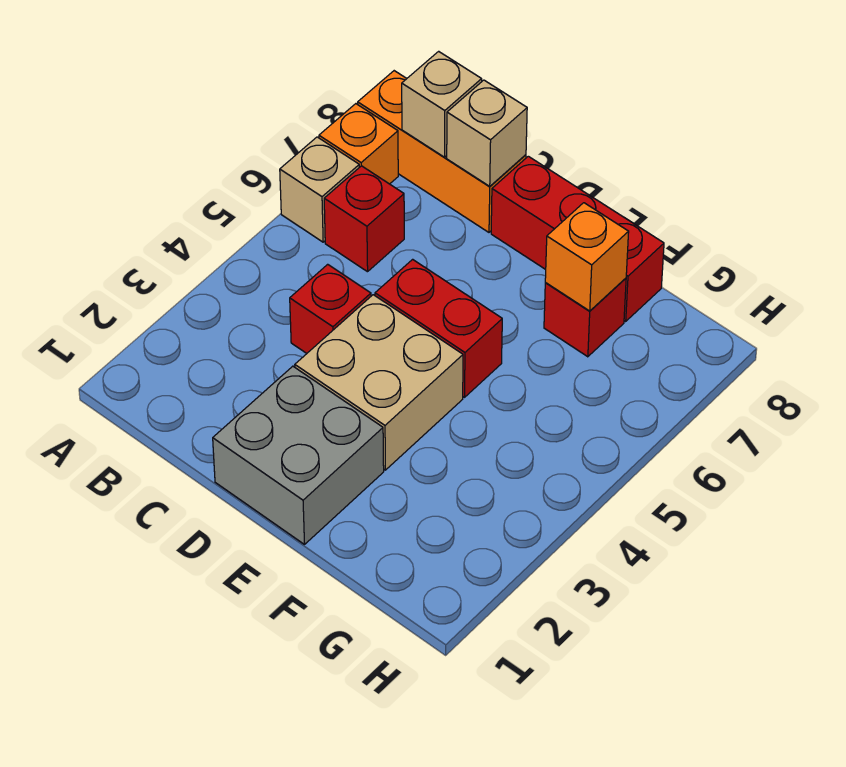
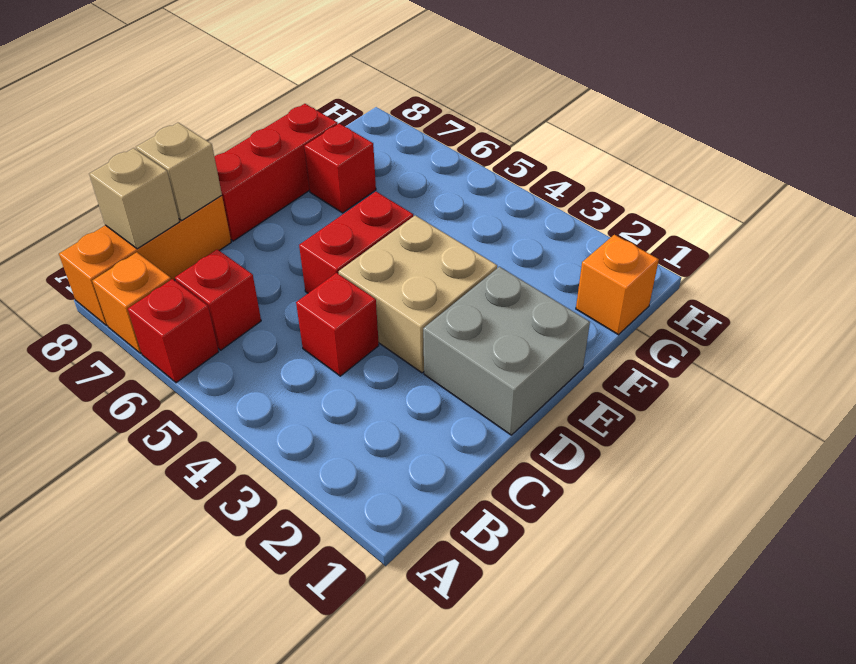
tan 1x1 brick [280,137,359,242] -> red 1x1 brick [128,279,219,383]
orange 1x1 brick [545,203,629,311] -> orange 1x1 brick moved to [576,235,659,335]

